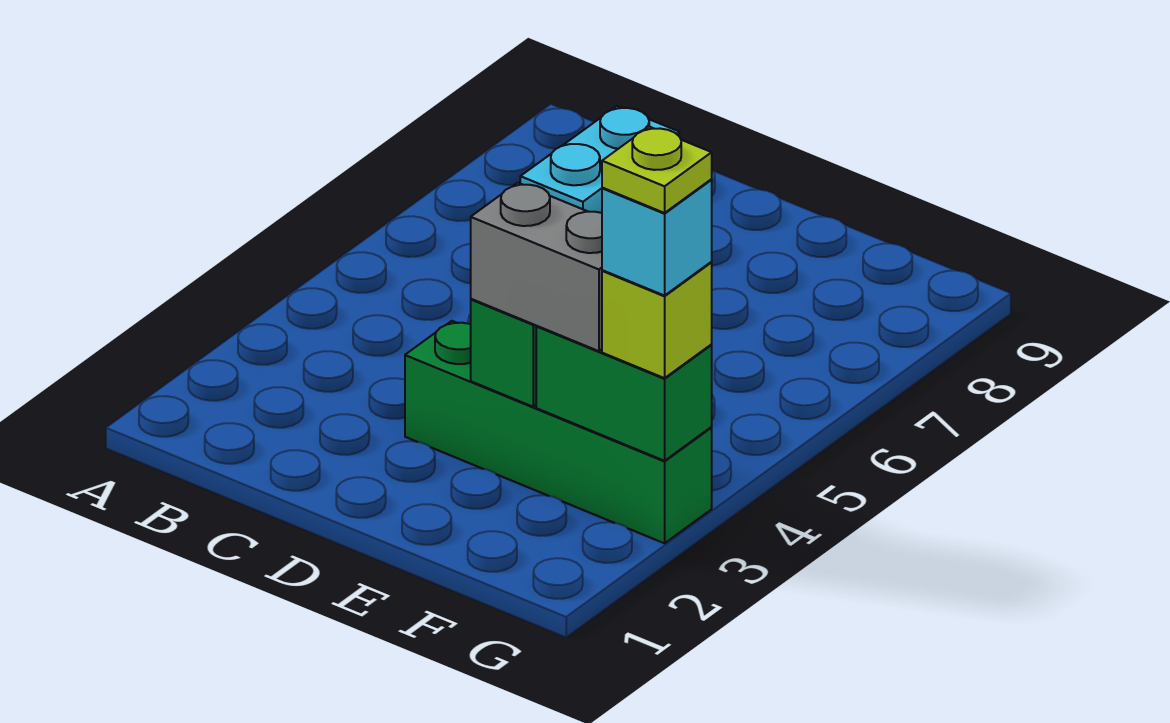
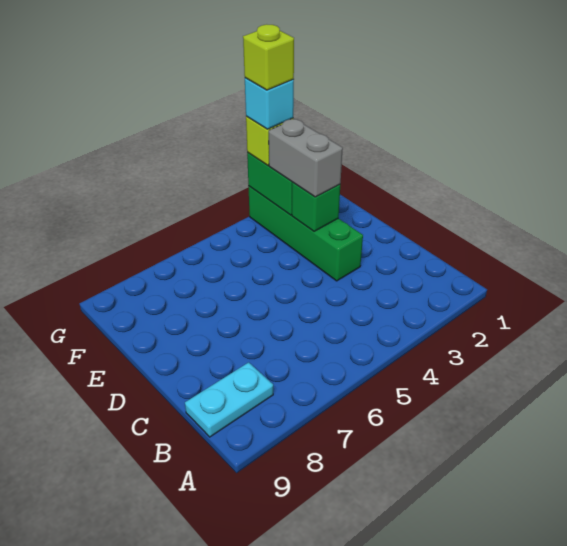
lime 1x1 plate [602,127,712,213] -> lime 1x1 brick [243,24,294,90]

